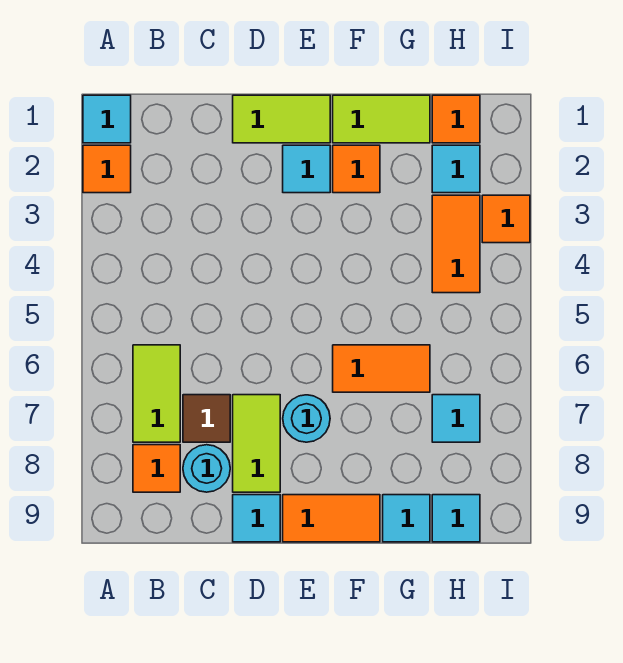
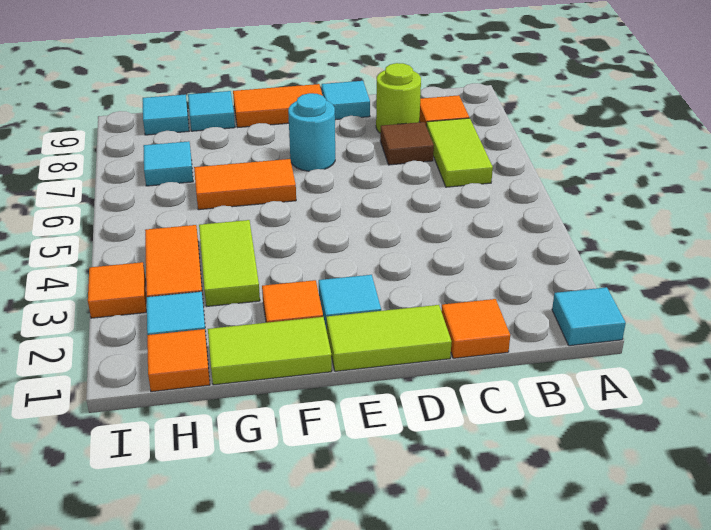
orange 1x1 tile [83,145,131,193] -> orange 1x1 tile moved to [441,299,510,358]
cyan 1x1 round brick [183,445,230,492] -> lime 1x1 round brick [376,63,421,133]
lime 1x2 tile [233,395,280,492] -> lime 1x2 tile moved to [199,220,260,306]

